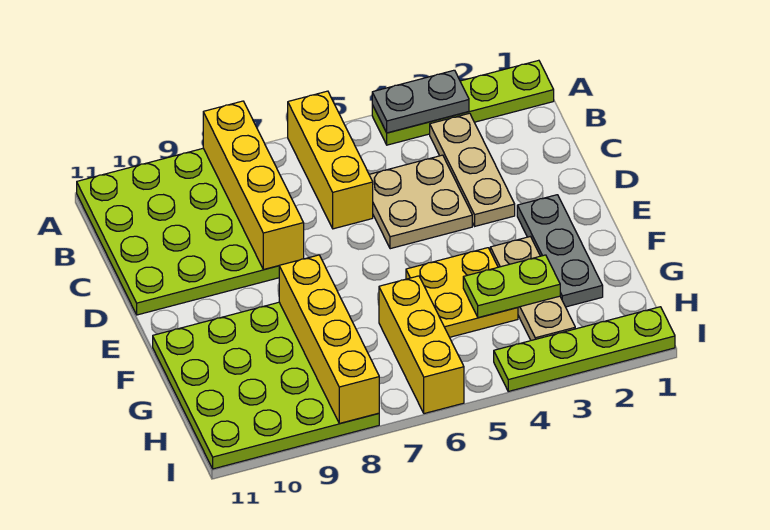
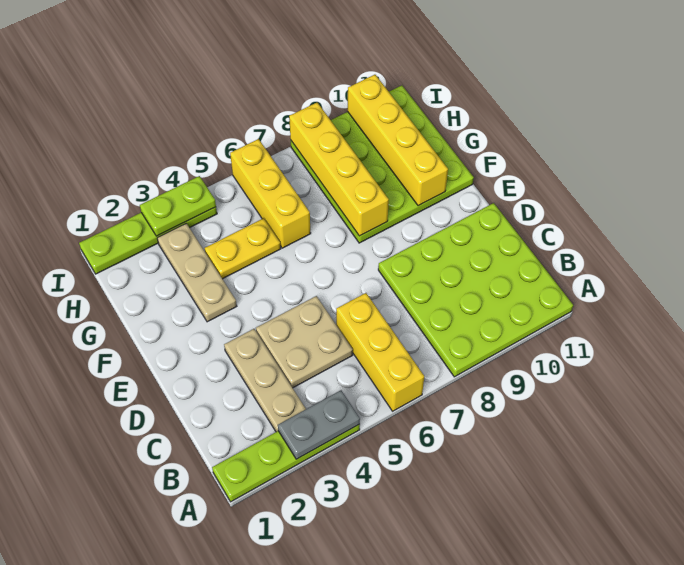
yellow 1x4 brick [203,101,304,270] -> yellow 1x4 brick moved to [348,75,448,206]
grey 1x3 plate [517,195,603,307] -> none
yellow 2x2 plate [406,248,518,337] -> yellow 1x2 plate [205,218,281,279]
lime 1x2 plate [463,255,560,318] -> lime 1x2 plate moved to [140,176,216,236]

